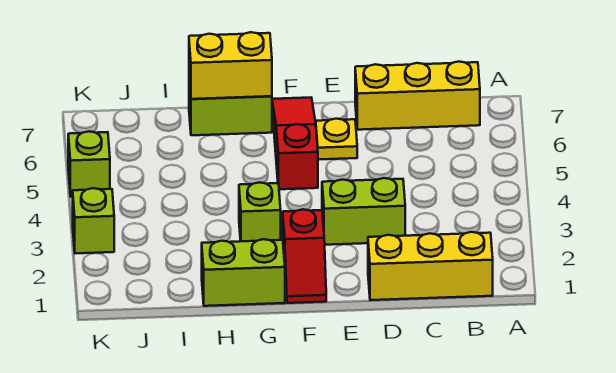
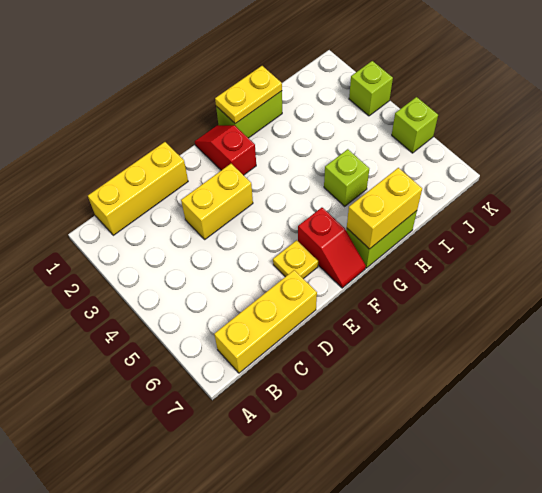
lime 1x2 brick [322,178,405,245] -> yellow 1x2 brick [181,164,253,239]
red 1x3 slope [272,98,318,189] -> red 1x2 slope [298,208,366,288]
none -> yellow 1x2 plate [215,66,282,124]
lime 1x1 brick [239,182,281,241] -> lime 1x1 brick moved to [324,149,369,206]

